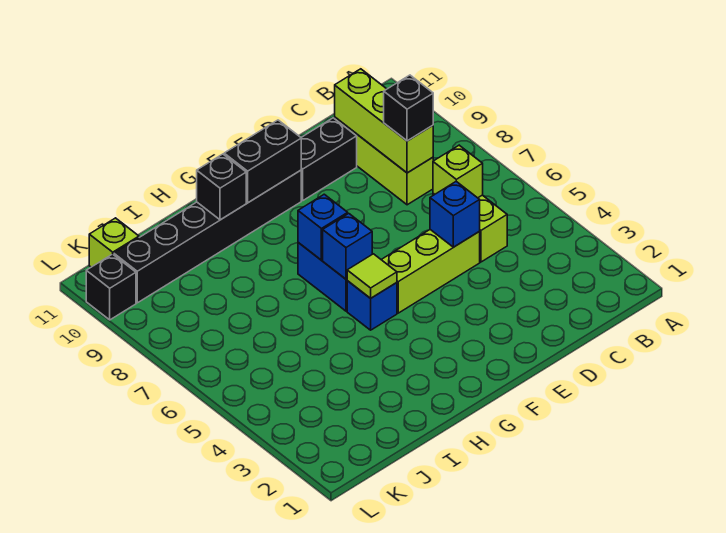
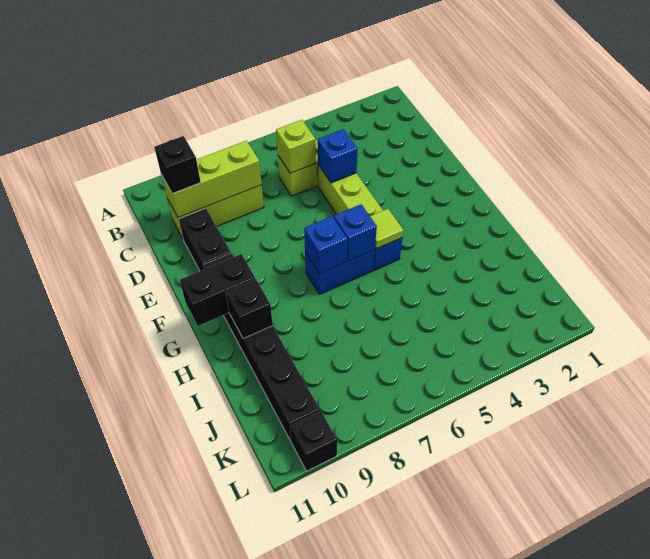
black 1x1 brick [384,75,433,141] -> black 1x1 brick moved to [154,136,201,194]
black 1x2 brick [224,120,301,203] -> black 1x2 brick turned to [180,254,256,326]
lime 1x1 brick [89,218,139,267] -> none

